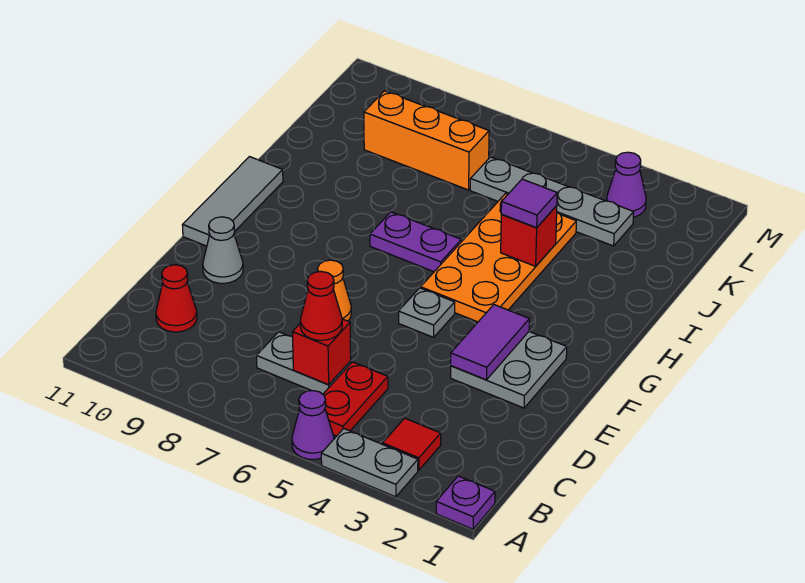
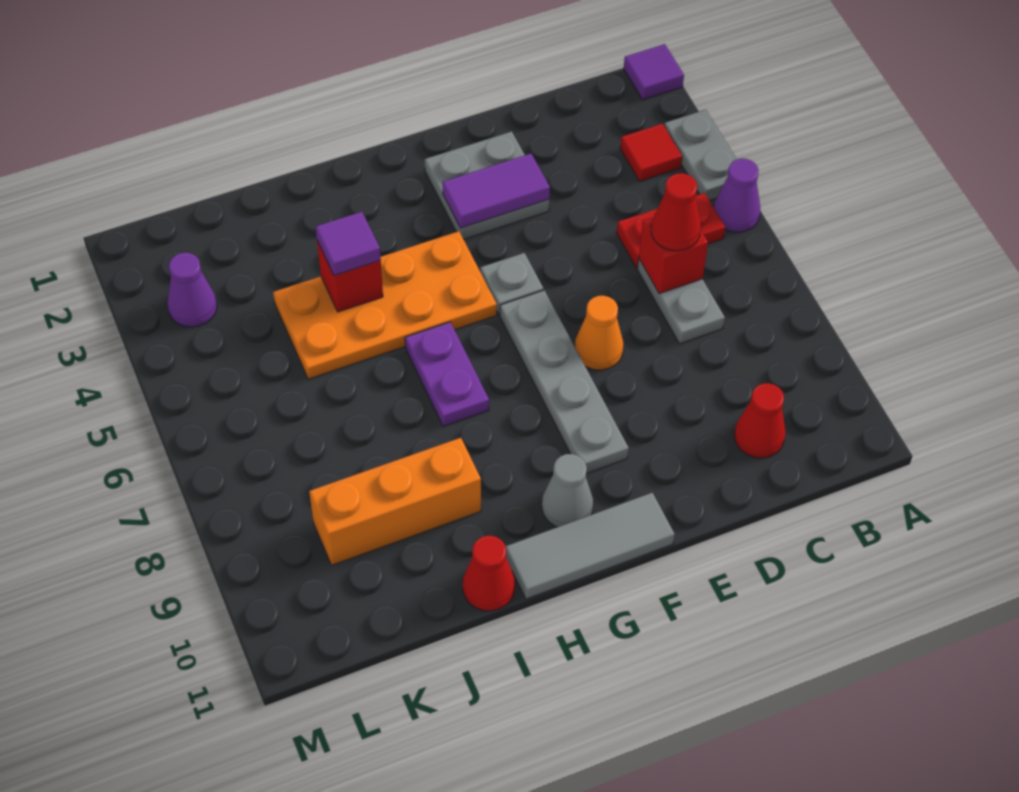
purple 1x1 plate [436,476,495,529] -> purple 1x1 tile [624,44,684,100]
grey 1x1 cone [203,217,243,283] -> grey 1x1 cone moved to [542,454,593,527]
none -> red 1x1 cone [463,536,515,611]
grey 1x4 plate [470,157,634,246] -> grey 1x4 plate moved to [500,290,629,473]
orange 1x3 brick [364,91,489,190] -> orange 1x3 brick turned to [309,438,481,565]

